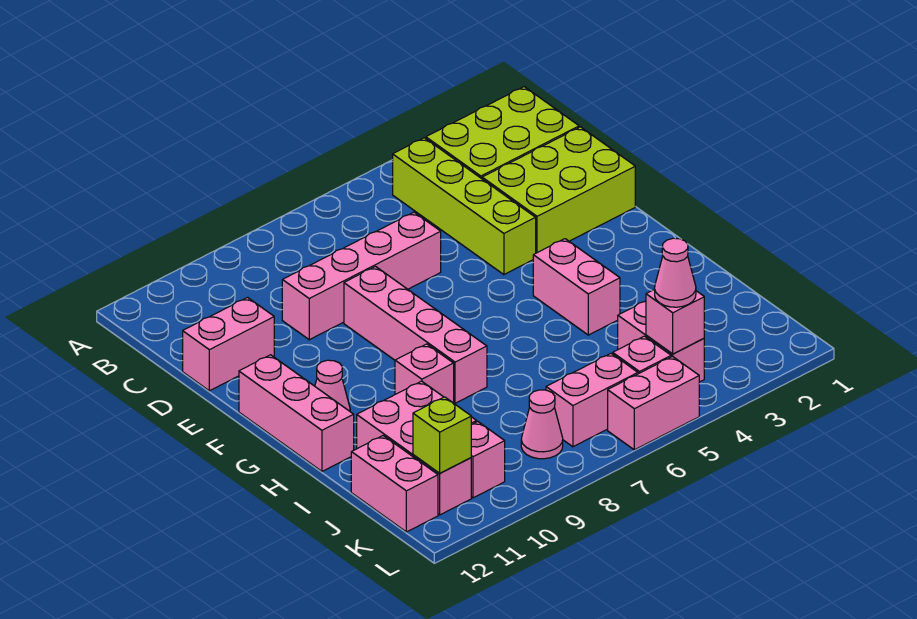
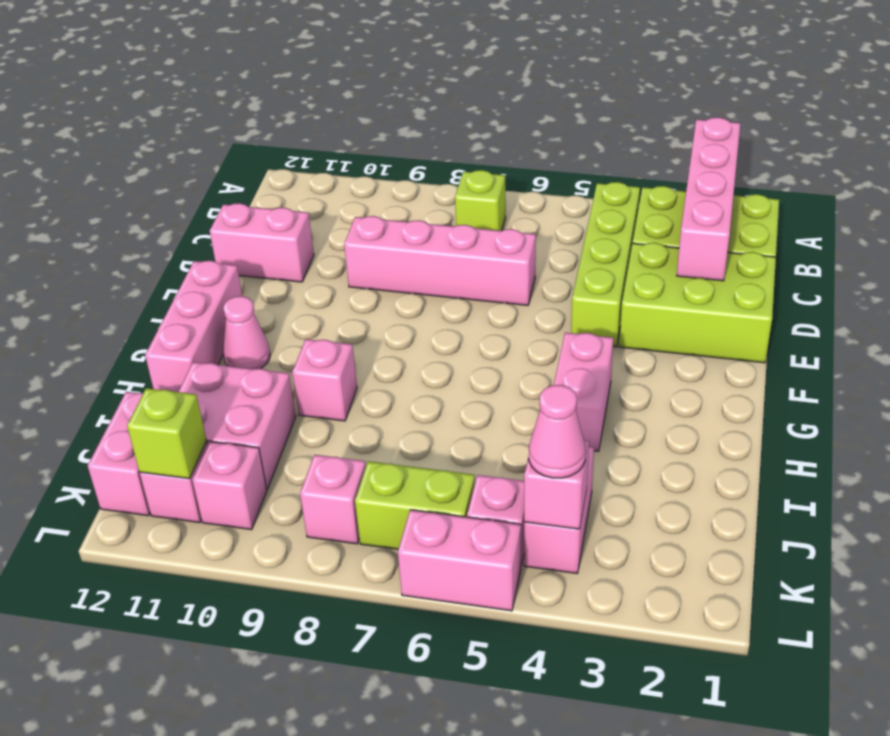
none -> lime 1x1 brick [455,170,506,231]
pink 1x4 brick [344,267,487,403] -> pink 1x4 brick moved to [677,117,740,281]
pink 1x2 brick [546,354,638,447] -> lime 1x2 brick [355,461,475,549]
pink 1x1 cone [521,390,563,459] -> pink 1x1 brick [300,455,366,544]

